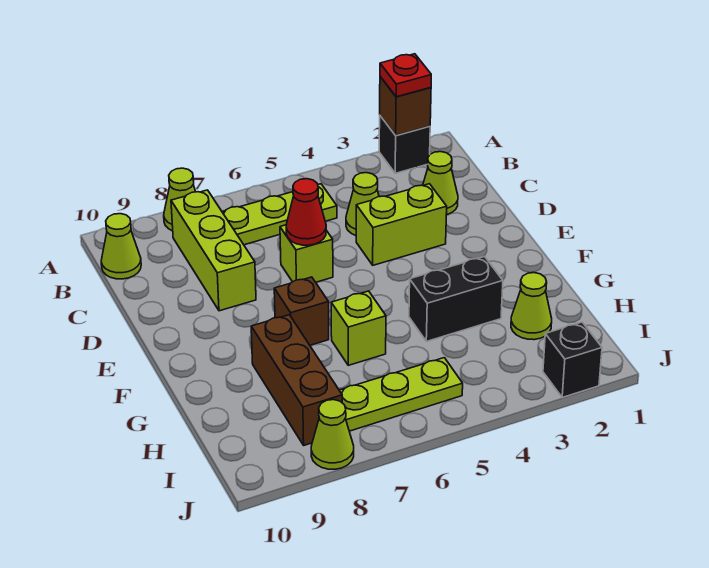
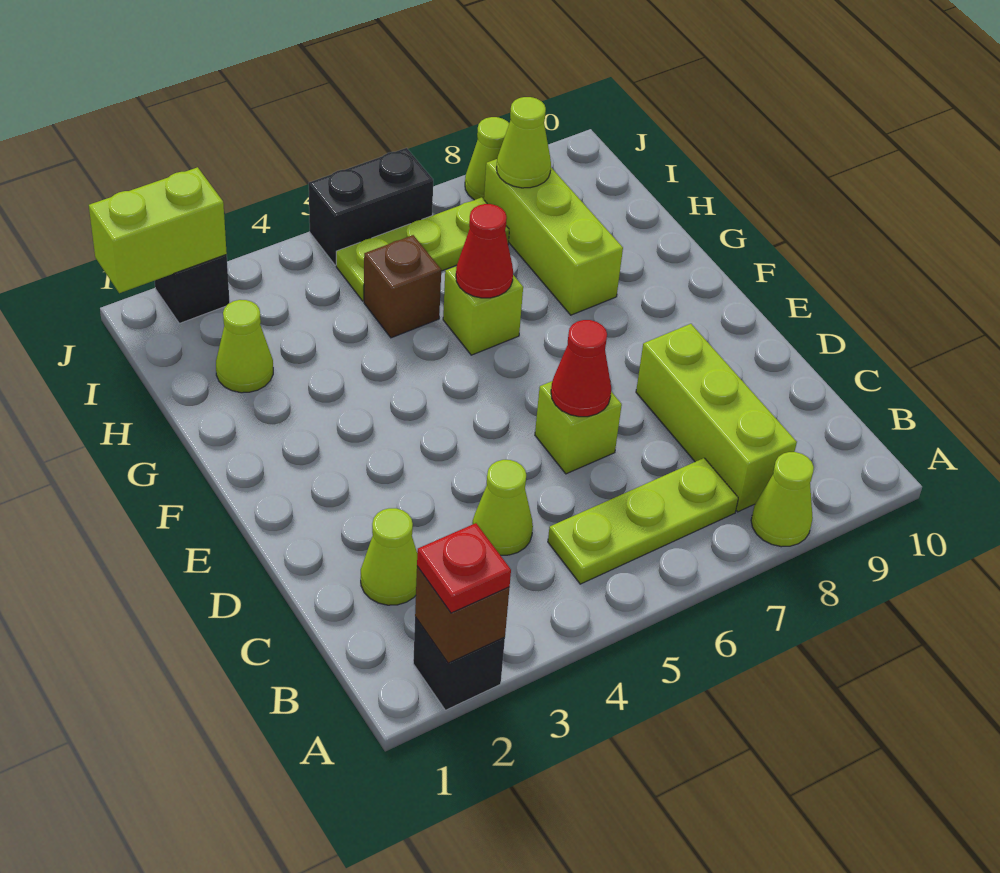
lime 1x1 cone [101,214,141,279] -> lime 1x1 cone moved to [497,97,551,188]
lime 1x2 brick [356,184,447,265] -> lime 1x2 brick moved to [89,167,227,293]
brown 1x1 brick [274,277,329,345] -> brown 1x1 brick moved to [364,235,441,338]
black 1x2 brick [409,257,503,341] -> black 1x2 brick moved to [309,148,433,265]
none -> red 1x1 cone [456,204,513,298]
brown 1x3 brick [251,315,342,445] -> lime 1x3 brick [484,159,623,315]

